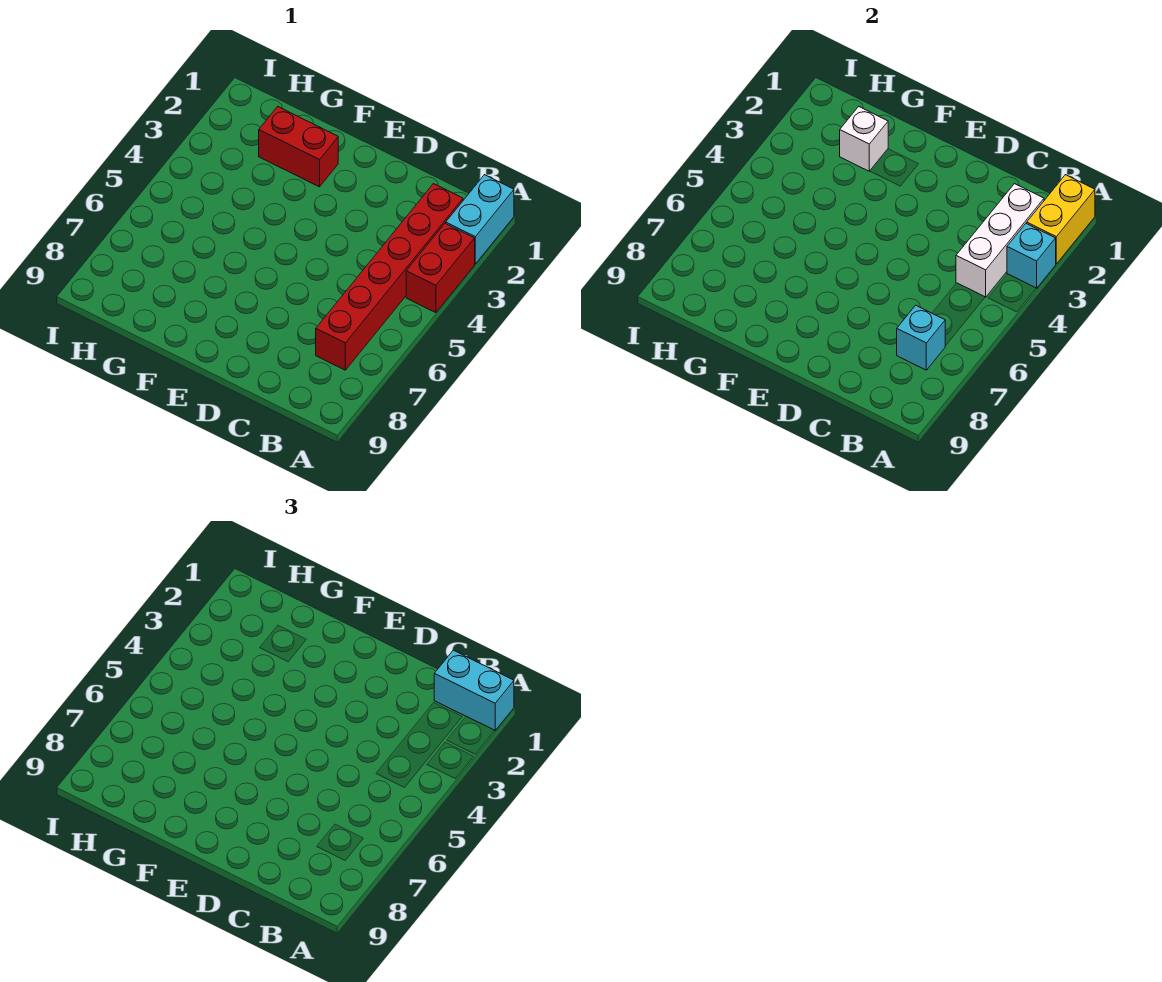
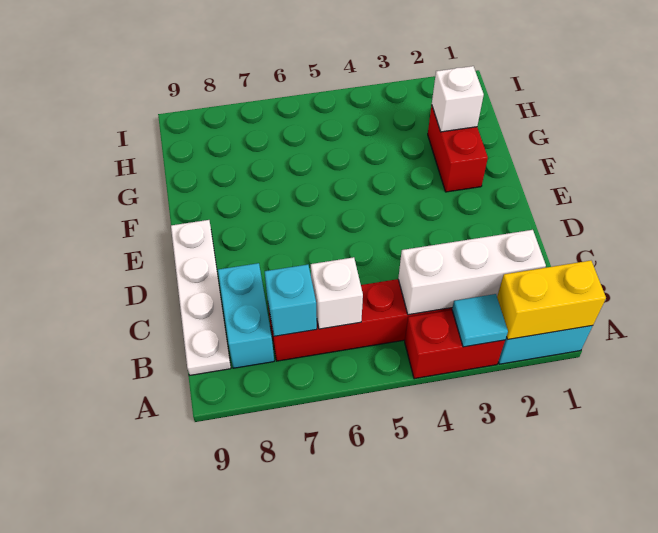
cyan 1x2 brick [434,650,514,730] -> cyan 1x2 brick moved to [218,263,274,368]
cyan 1x1 brick [1007,223,1056,288] -> cyan 1x1 tile [452,294,508,347]
none -> white 1x1 brick [311,257,363,329]
none -> white 1x4 plate [171,220,231,375]

